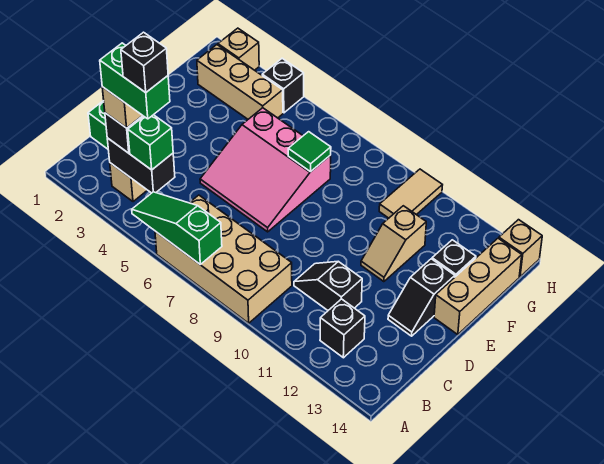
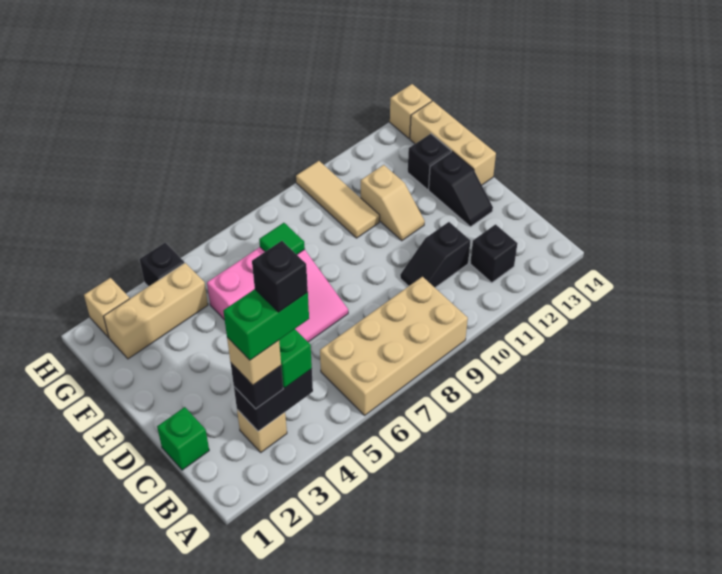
green 1x3 slope [132,192,222,265] -> none
tan 1x2 tile [379,169,442,218] -> tan 1x3 tile [296,161,380,238]

